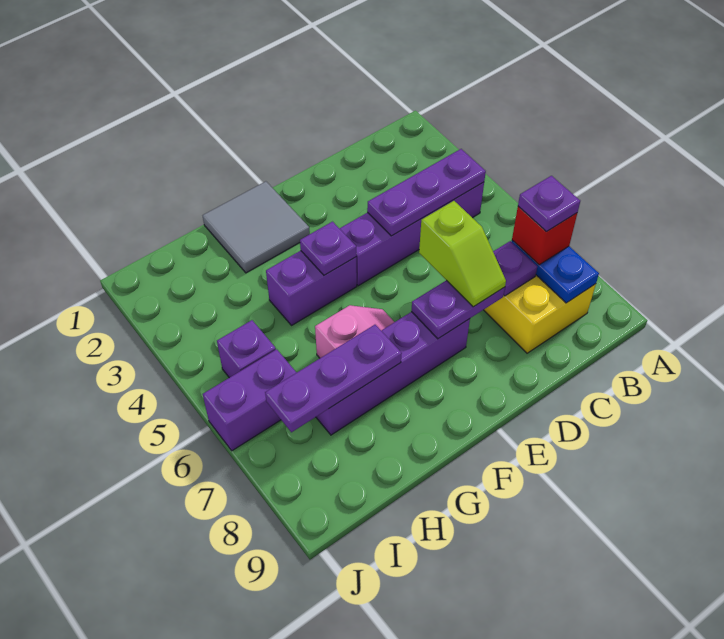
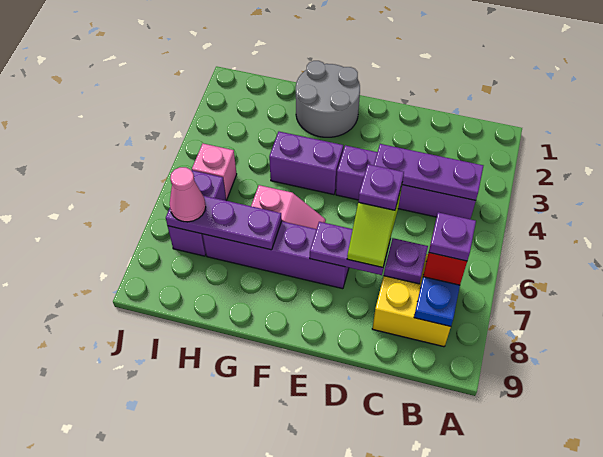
grey 2x2 tile [203,181,310,273] -> grey 2x2 round brick [296,61,360,137]
purple 1x1 plate [300,222,356,275] -> purple 1x1 plate moved to [358,164,404,210]
purple 1x1 brick [217,320,276,378] -> pink 1x1 brick [192,144,237,200]
purple 1x2 brick [203,349,297,451] -> purple 1x2 brick turned to [168,170,226,256]
none -> pink 1x1 cone [170,167,206,222]

